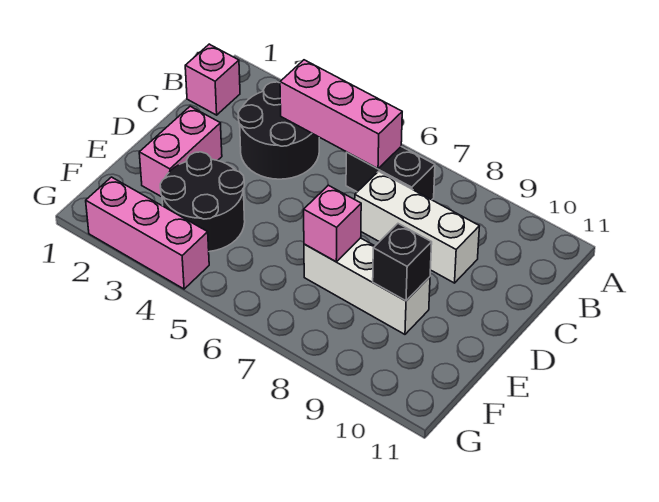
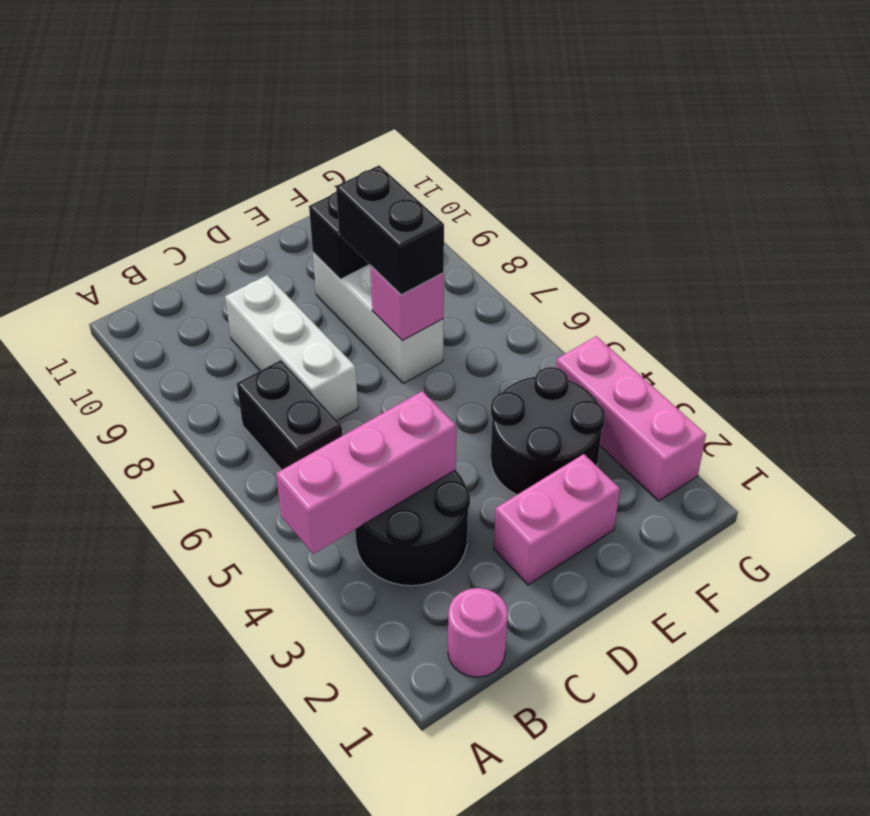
pink 1x1 brick [185,44,240,115] -> pink 1x1 round brick [448,588,508,677]
pink 1x3 brick [280,60,402,169] -> pink 1x3 brick turned to [276,391,456,554]
none -> black 1x2 brick [336,165,444,295]

